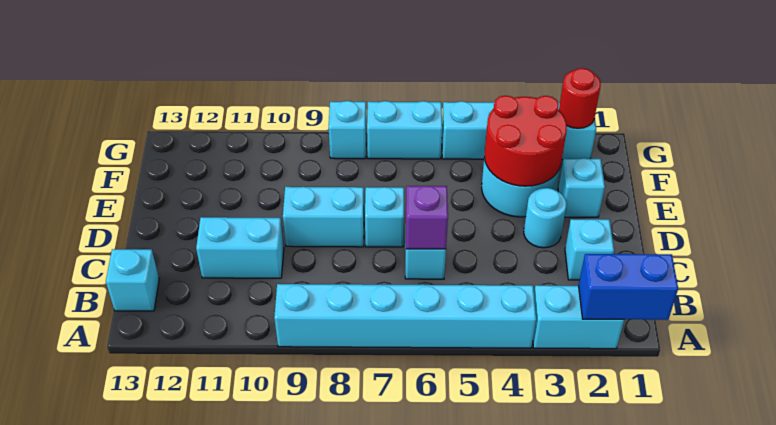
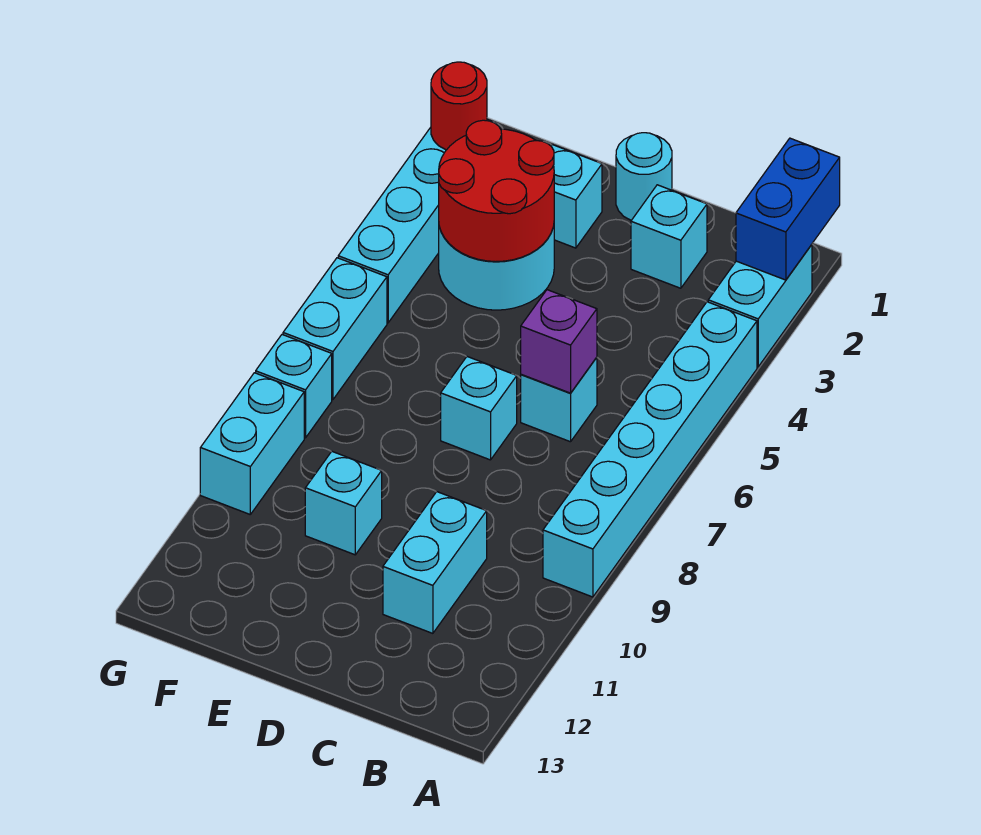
cyan 1x1 brick [106,249,159,311] -> cyan 1x1 brick moved to [305,452,382,555]
cyan 1x1 round brick [524,188,567,248] -> cyan 1x1 round brick moved to [616,133,672,220]
cyan 1x2 brick [283,187,364,247] -> cyan 1x2 brick moved to [200,373,304,514]

